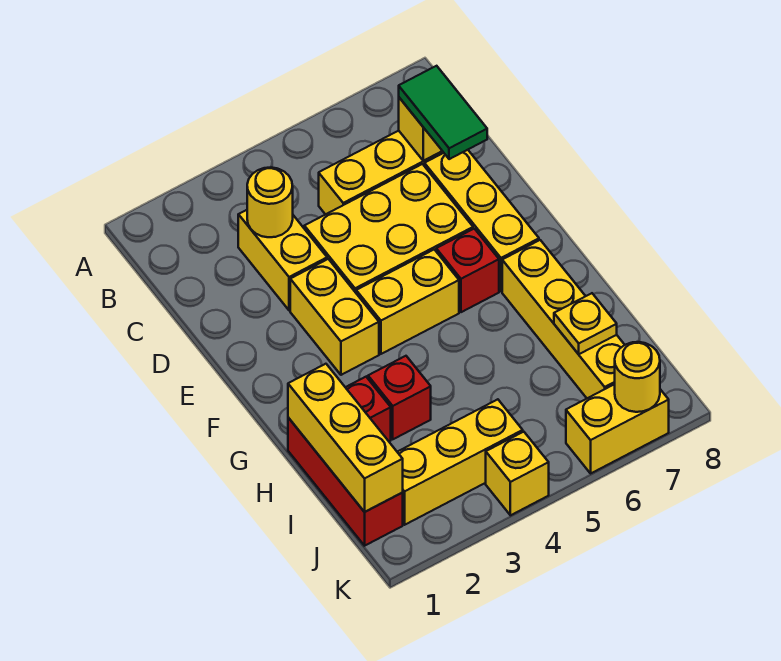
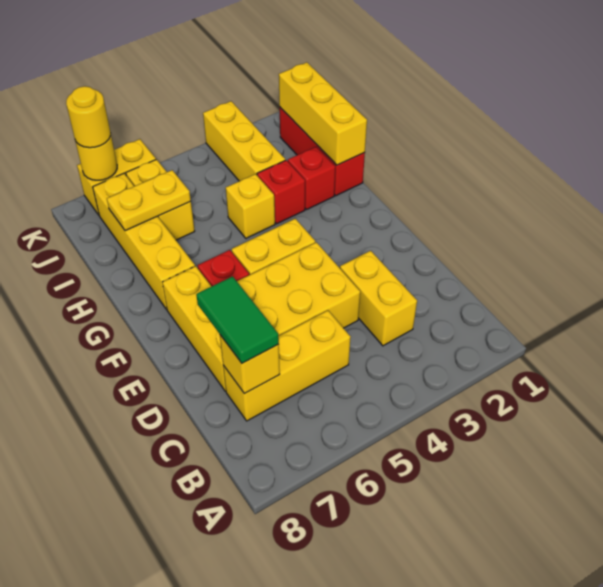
yellow 1x1 round brick [247,167,293,237] -> yellow 1x1 round brick moved to [66,86,111,148]
yellow 1x2 brick [290,259,379,375] -> yellow 1x2 brick moved to [126,160,195,240]
yellow 1x1 plate [554,293,617,354] -> yellow 1x2 plate [107,170,191,231]
yellow 1x3 brick [398,399,523,525] -> yellow 1x3 brick turned to [203,101,285,181]
yellow 1x1 brick [486,432,549,515] -> yellow 1x1 brick moved to [226,174,275,238]

